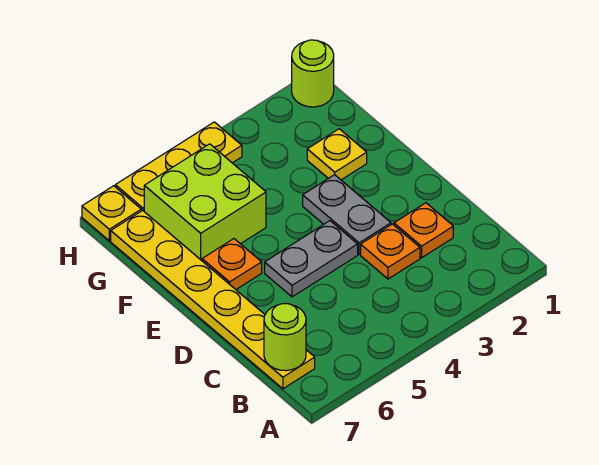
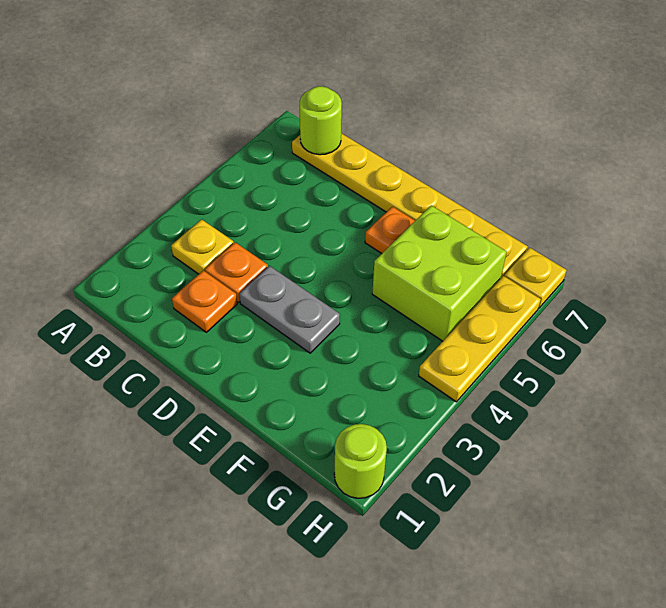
grey 1x2 plate [265,221,358,297] -> none
yellow 1x1 plate [307,129,367,180] -> yellow 1x1 plate moved to [171,219,233,274]

